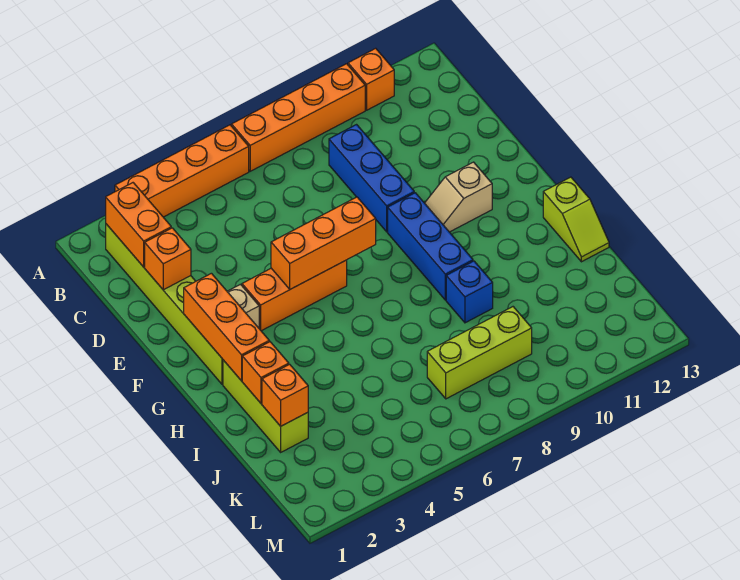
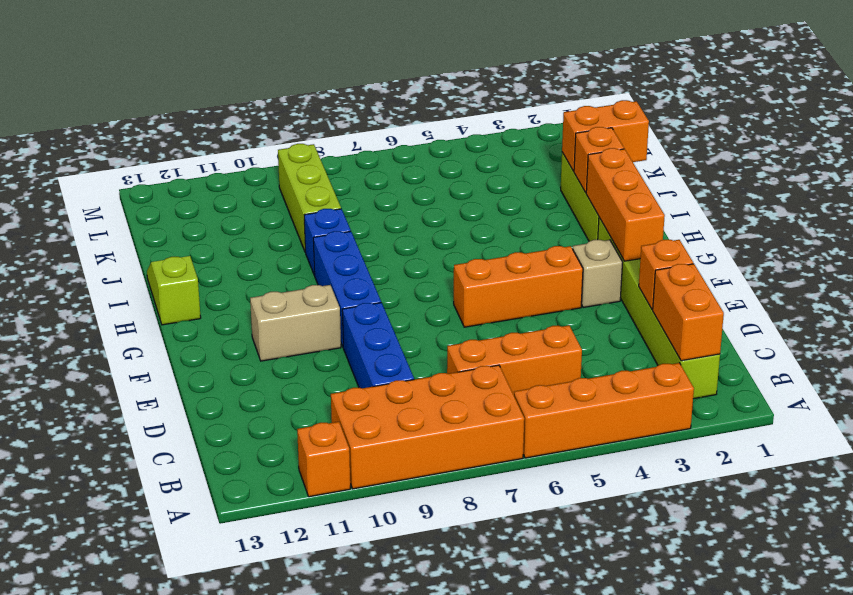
orange 1x4 brick [232,64,365,171] -> orange 2x4 brick [331,365,524,489]
orange 1x3 brick [271,197,376,289] -> orange 1x3 brick moved to [447,325,582,395]
tan 1x2 slope [425,162,492,232] -> tan 1x2 brick [250,285,341,361]
orange 1x1 brick [262,364,308,426] -> orange 1x2 brick [562,100,649,171]
lime 1x3 brick [427,307,532,399] -> lime 1x3 brick turned to [278,144,341,251]

